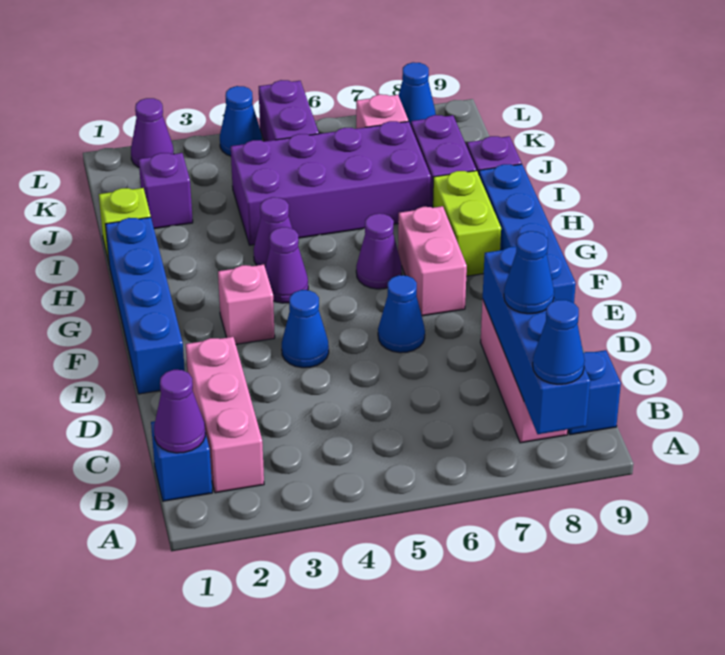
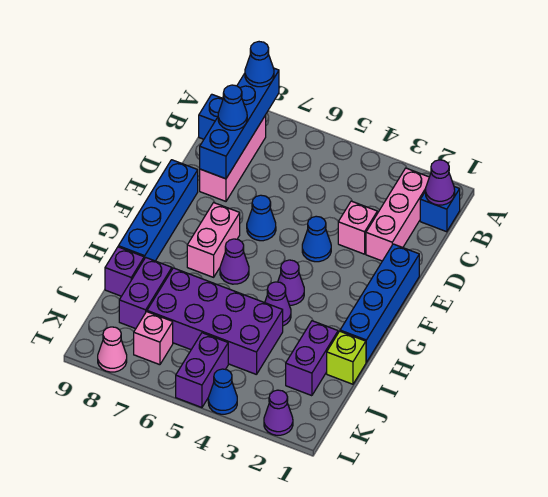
pink 1x1 brick [218,264,275,344] -> pink 1x1 brick moved to [338,201,377,254]
lime 1x2 brick [433,171,501,276] -> none
purple 1x1 brick [139,153,193,229] -> purple 1x2 brick [286,321,338,396]
blue 1x1 cone [398,62,436,125] -> pink 1x1 cone [98,327,127,372]

